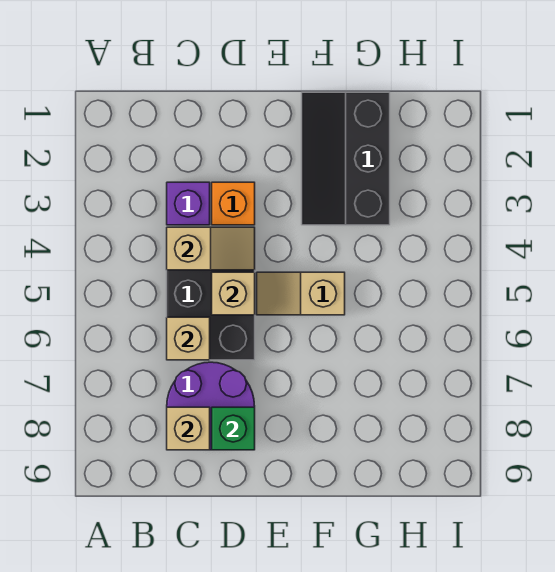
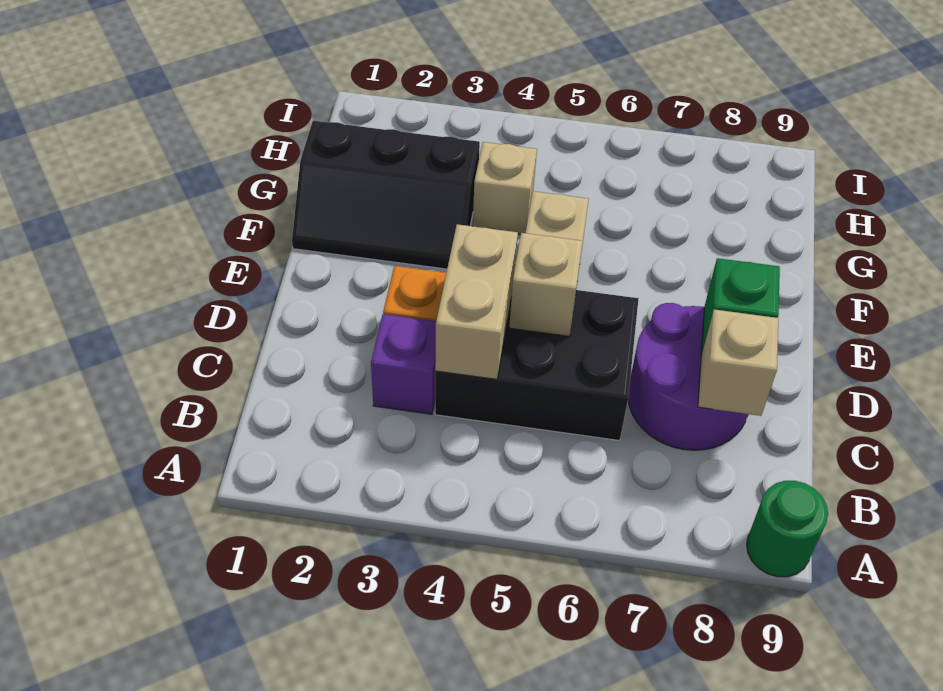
none -> green 1x1 round brick [747,481,828,577]
tan 1x2 slope [167,227,255,270] -> tan 1x2 brick [435,224,518,379]
tan 1x1 brick [167,317,210,360] -> tan 1x1 brick moved to [473,142,537,234]

